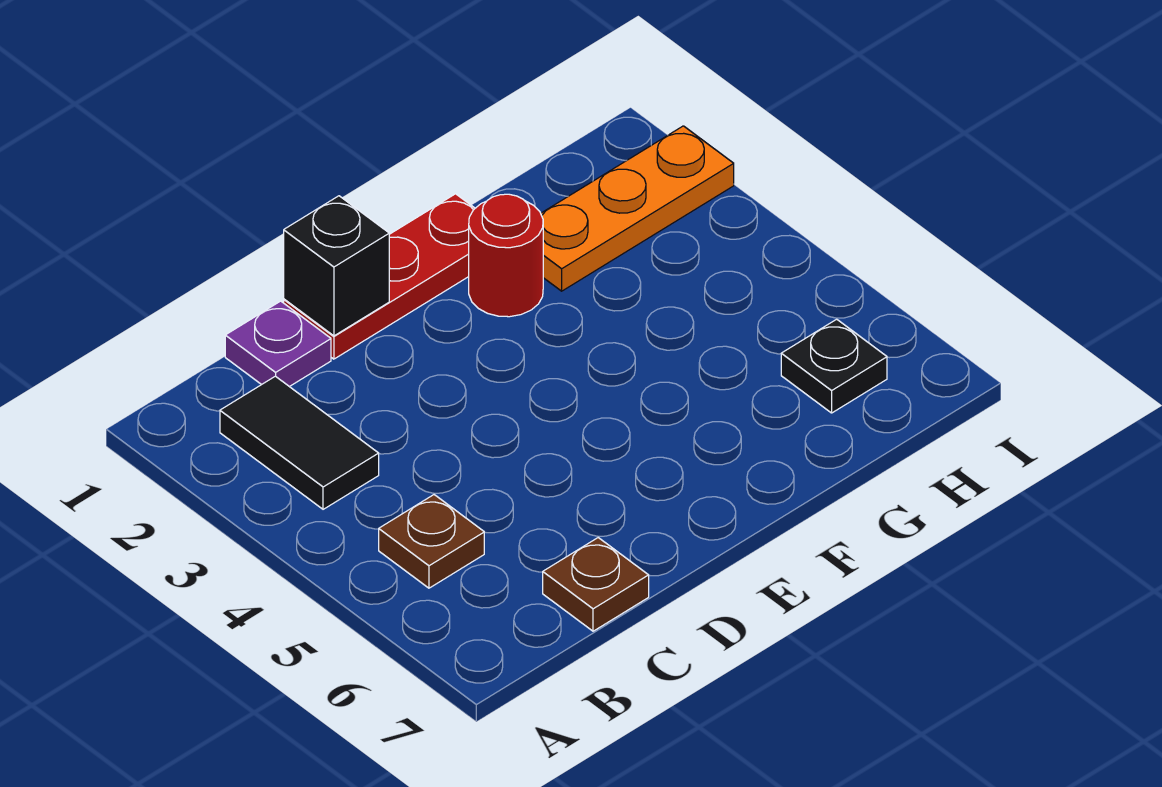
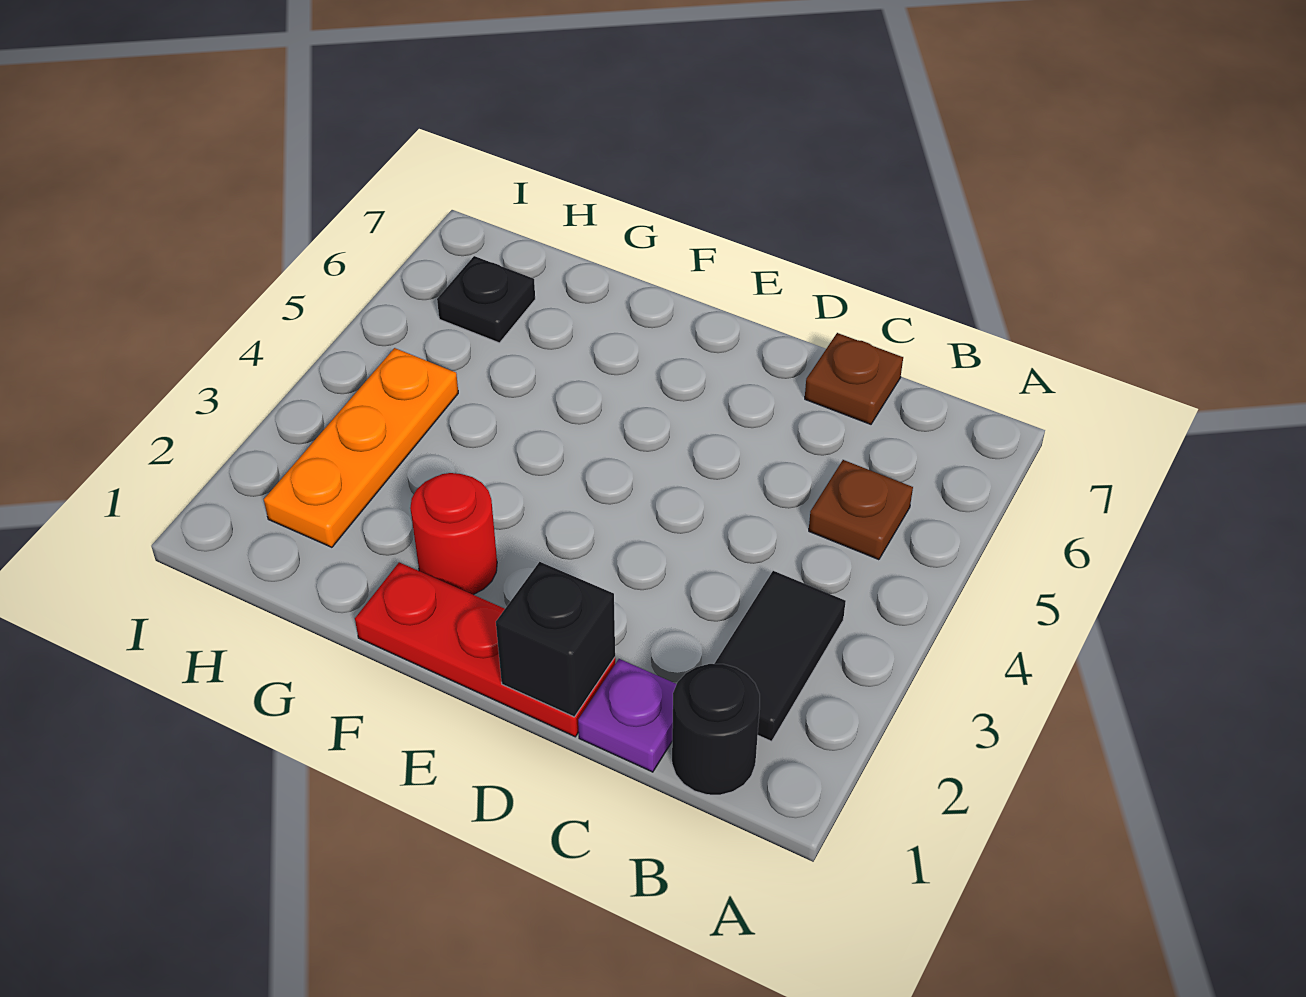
none -> black 1x1 round brick [672,664,760,795]
orange 1x3 plate [541,126,734,291] -> orange 1x3 plate turned to [264,348,458,547]

